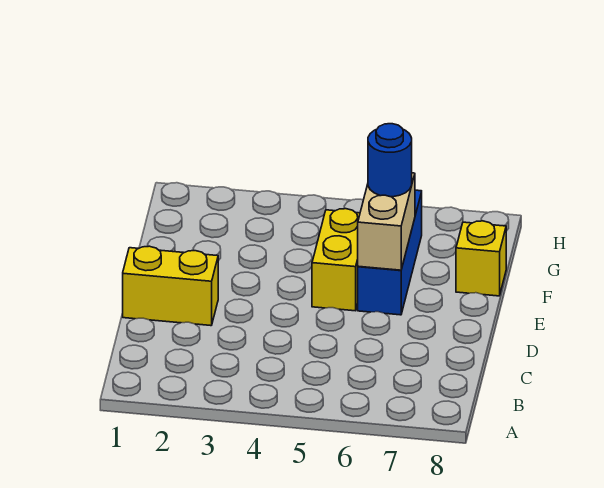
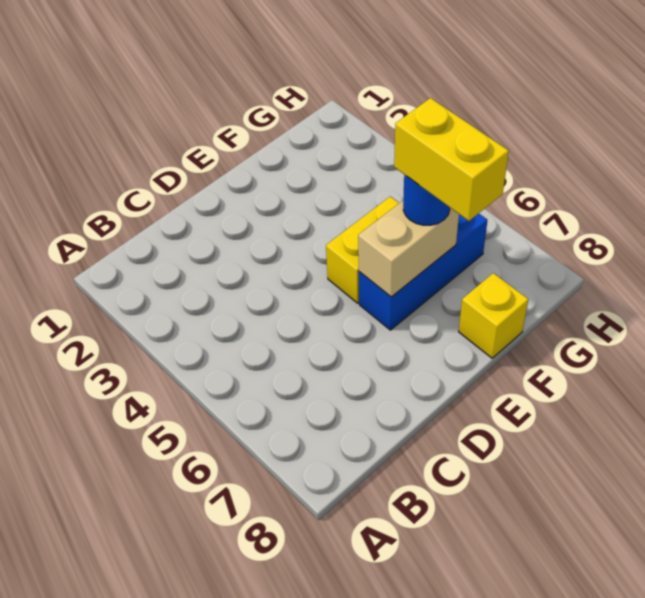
yellow 1x2 brick [123,246,218,326] -> yellow 1x2 brick moved to [394,98,509,221]

